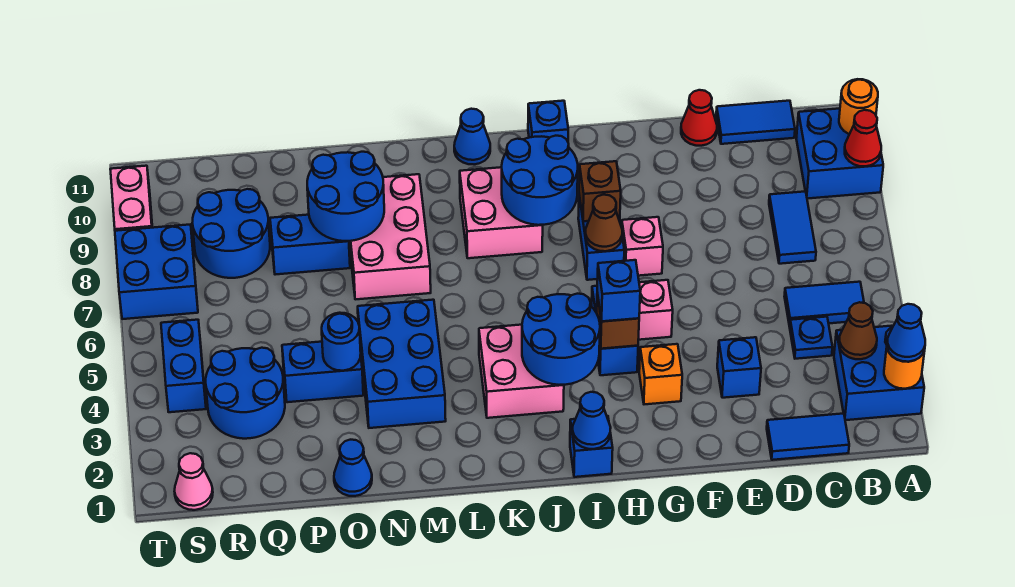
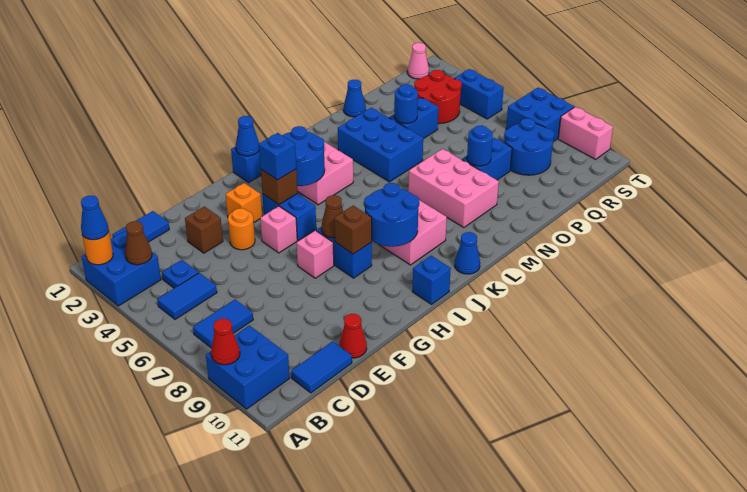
orange 1x1 round brick [839,79,878,134] -> orange 1x1 round brick moved to [228,208,255,250]
blue 1x2 tile [769,191,816,264] -> blue 1x2 tile turned to [193,300,253,348]
blue 1x1 brick [717,337,761,398] -> brown 1x1 brick [185,207,223,253]
blue 2x2 round brick [307,152,384,241] -> blue 1x1 round brick [467,126,493,166]
blue 2x2 round brick [206,348,285,439] -> red 2x2 round brick [414,70,462,124]

